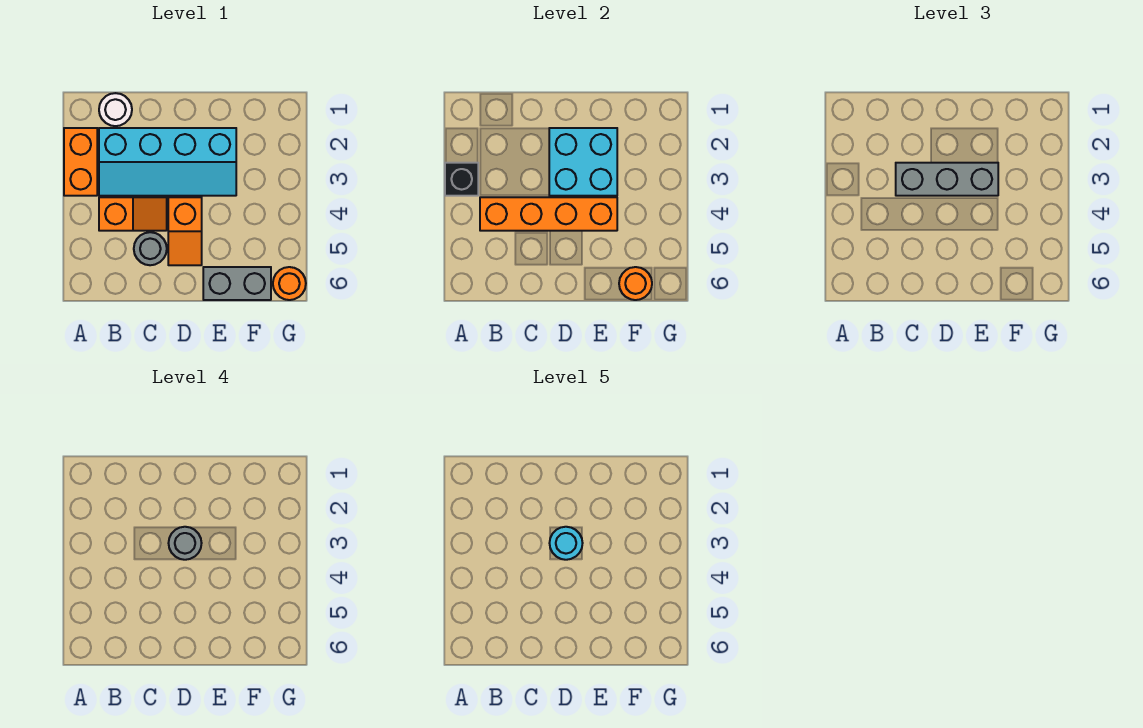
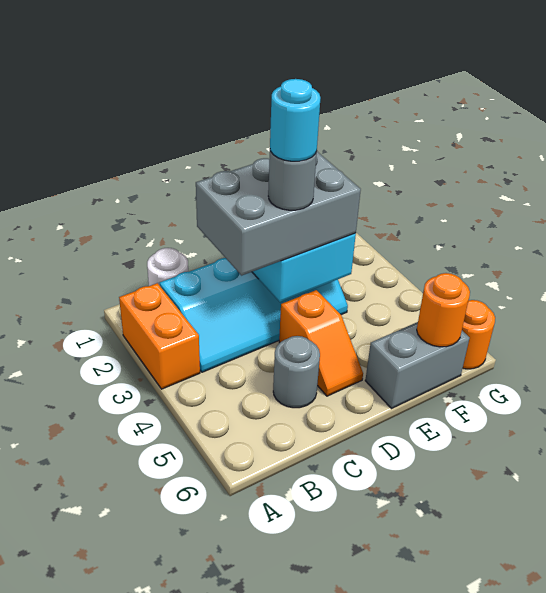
black 1x1 brick [445,163,478,196] -> none
orange 1x2 slope [99,197,167,231] -> none
orange 1x4 brick [480,197,617,231] -> none
grey 1x3 brick [896,163,998,196] -> grey 2x3 brick [196,151,361,275]

